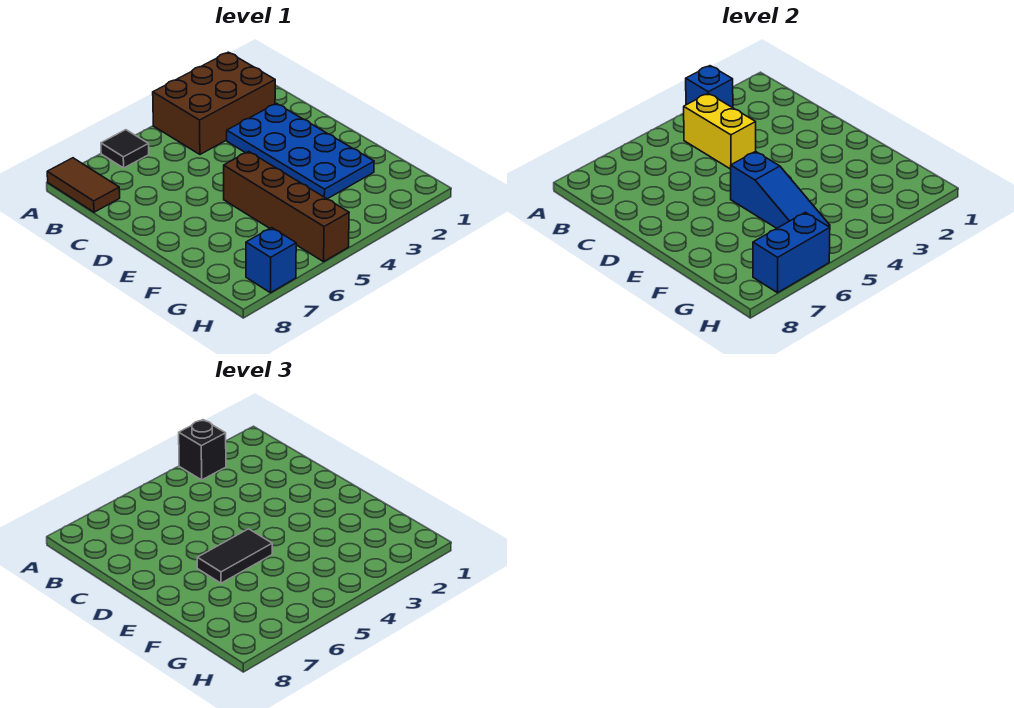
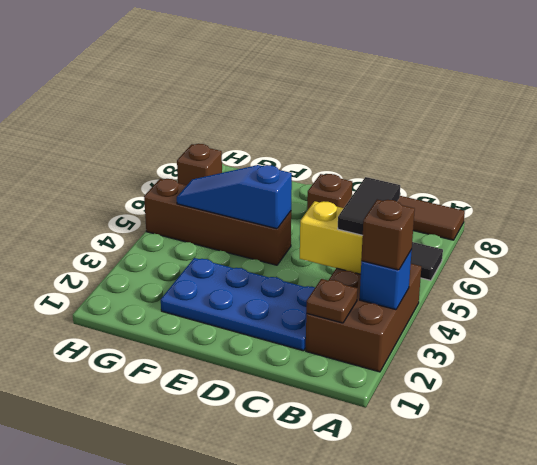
black 1x1 brick [179,420,226,480] -> brown 1x1 brick [361,200,415,270]
none -> brown 1x1 plate [306,279,357,323]
none -> brown 1x1 brick [307,174,352,211]
black 1x2 tile [197,529,272,583] -> black 1x2 tile moved to [338,177,400,235]
blue 1x2 brick [753,212,830,293] -> none
blue 1x1 brick [246,228,296,293] -> brown 1x1 brick [177,144,222,185]

